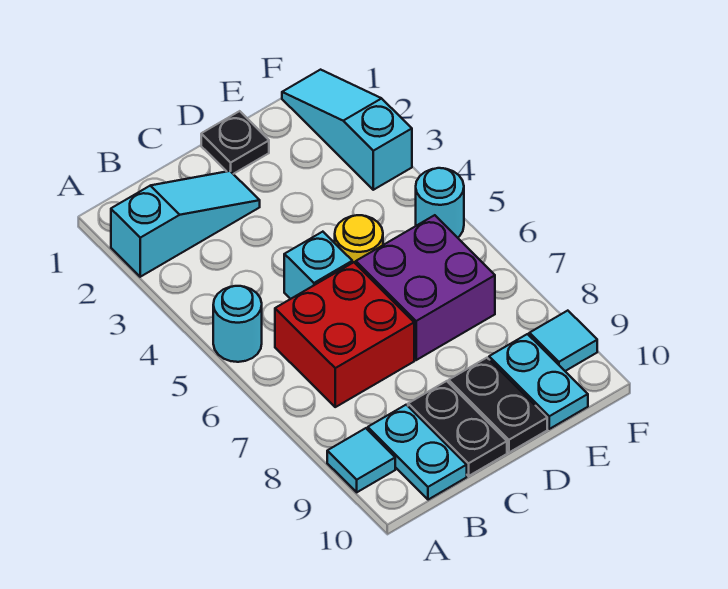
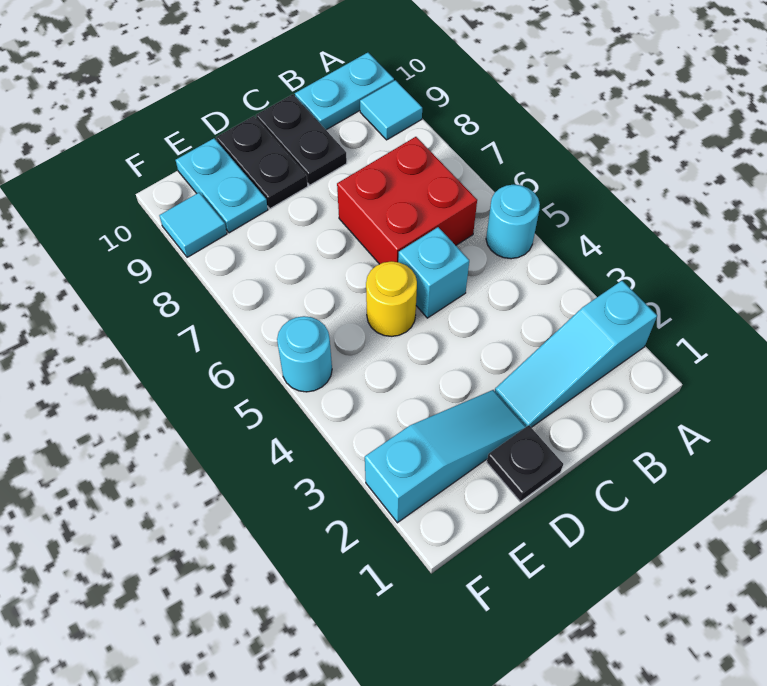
cyan 1x2 plate [368,405,467,500] -> cyan 1x2 plate turned to [295,53,394,130]
purple 2x2 brick [356,215,495,360] -> none
cyan 1x3 slope [282,70,412,190] -> cyan 1x3 slope turned to [365,390,526,523]

